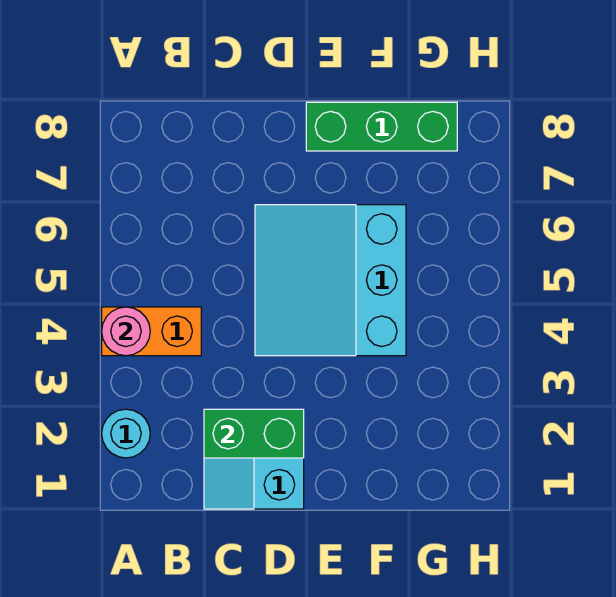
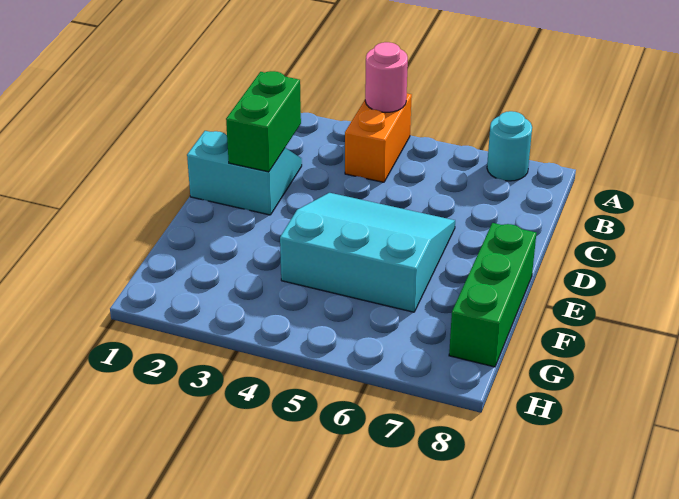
cyan 1x1 round brick [102,409,150,458] -> cyan 1x1 round brick moved to [487,111,532,181]

